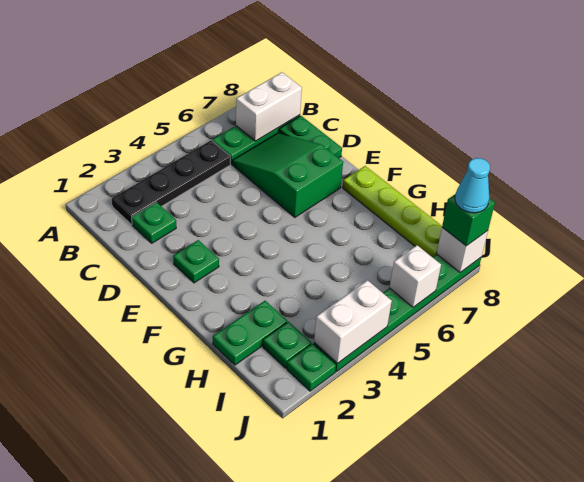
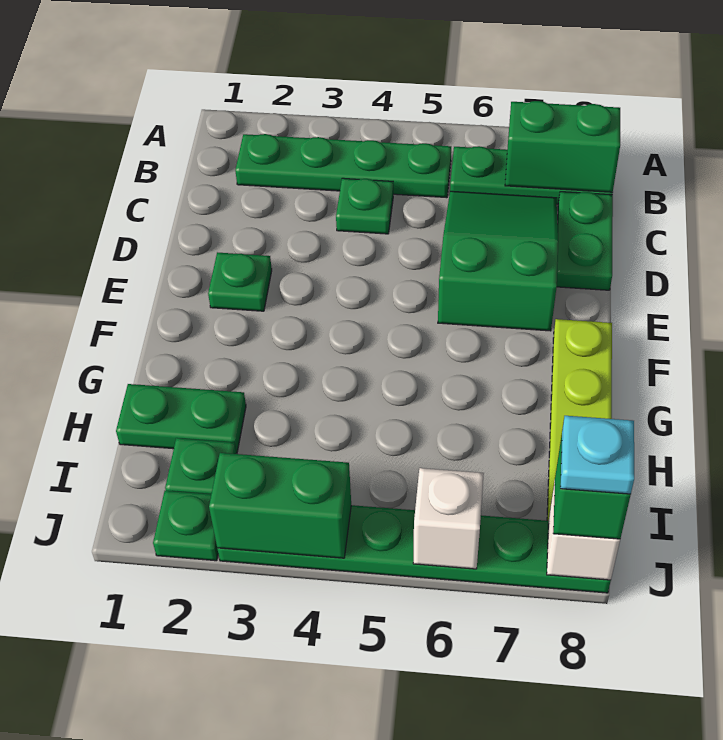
black 1x4 plate [112,141,230,224] -> green 1x4 plate [235,134,451,198]
white 1x2 brick [236,72,302,141] -> green 1x2 brick [505,101,620,192]
green 1x1 plate [132,202,176,243] -> green 1x1 plate moved to [336,178,393,234]
white 1x2 brick [314,280,392,363] -> green 1x2 brick [209,453,351,558]
cyan 1x1 cone [455,158,490,213] -> cyan 1x1 plate [560,416,634,494]

